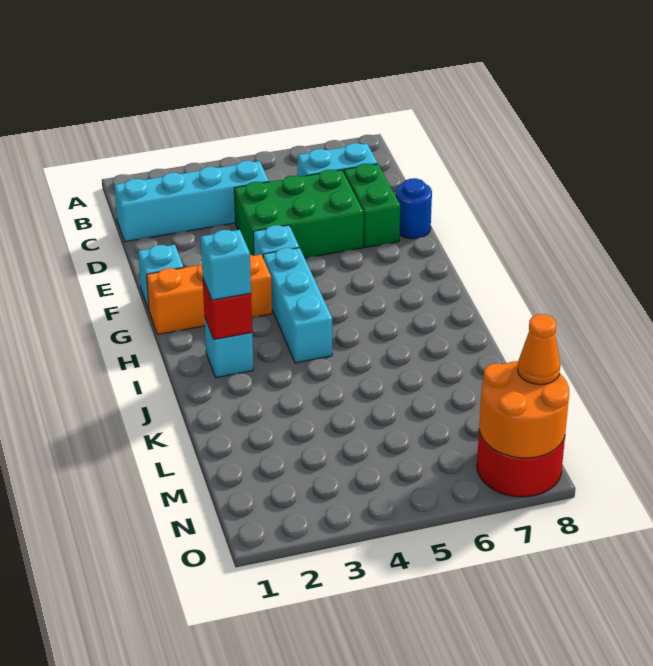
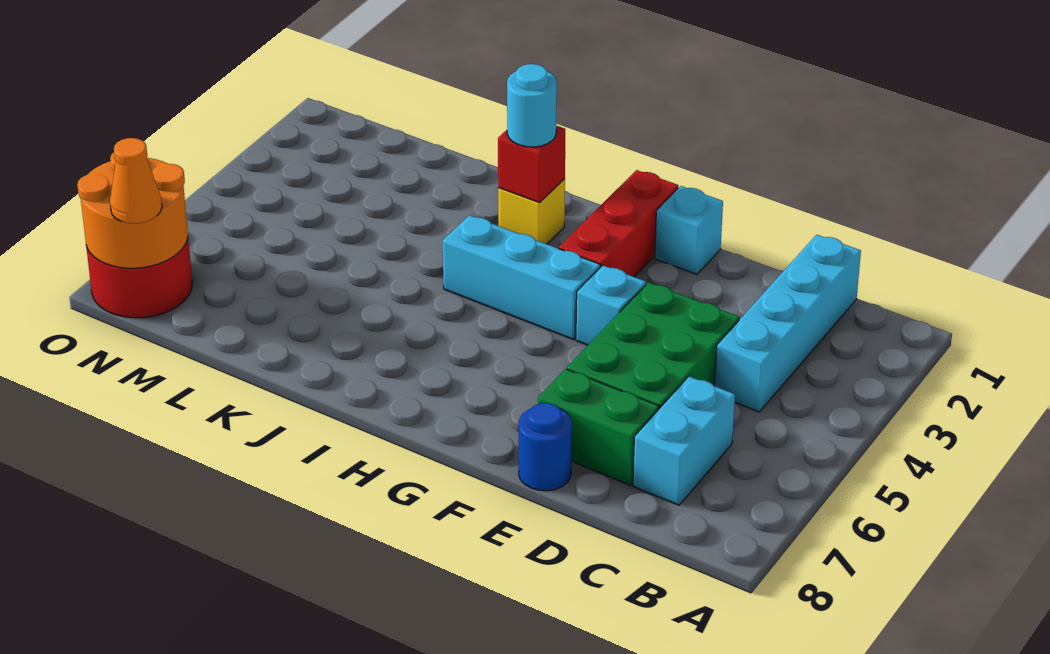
orange 1x3 brick [147,255,272,334] -> red 1x3 brick [559,170,678,277]
cyan 1x1 brick [204,316,253,377] -> yellow 1x1 brick [498,179,565,244]
cyan 1x1 brick [201,230,251,300] -> cyan 1x1 round brick [507,64,557,147]

